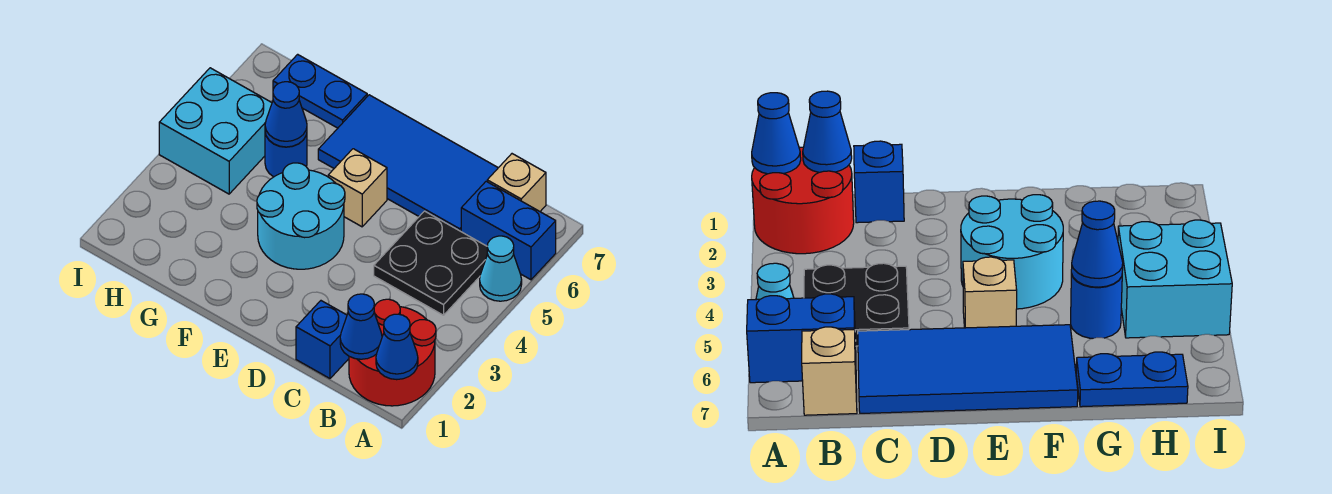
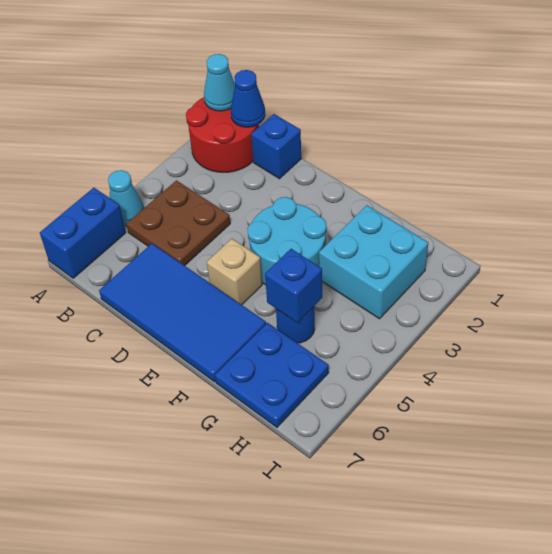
blue 1x1 cone [376,314,418,380] -> cyan 1x1 cone [204,54,235,111]
blue 1x2 brick [461,181,556,280] -> blue 1x2 brick turned to [40,188,126,278]
black 2x2 plate [374,211,487,315] -> brown 2x2 plate [126,180,230,266]
tan 1x1 brick [487,154,546,211] -> none
blue 1x1 cone [265,82,307,147] -> blue 1x1 brick [265,249,322,323]
blue 1x2 plate [273,54,367,128] -> blue 2x2 plate [215,323,329,427]
cyan 2x2 brick [159,68,272,194] -> cyan 2x2 brick moved to [319,205,428,319]

